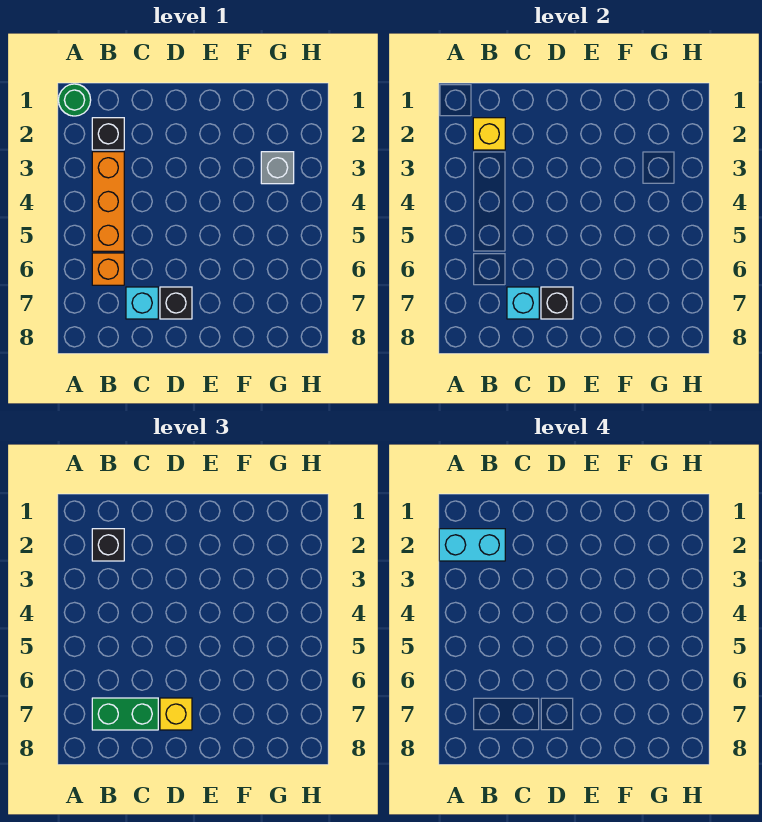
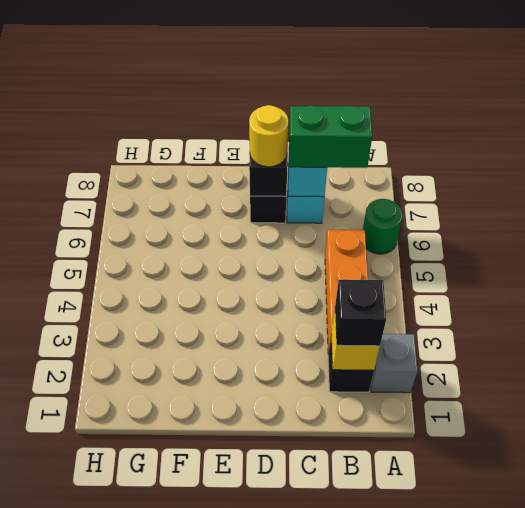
green 1x1 round brick [58,84,91,116] -> green 1x1 round brick moved to [363,199,403,254]
cyan 1x2 brick [439,529,505,561] -> none
orange 1x1 brick [92,253,124,285] -> none
yellow 1x1 brick [160,698,192,730] -> yellow 1x1 round brick [249,105,288,167]
grey 1x1 brick [261,152,294,184] -> grey 1x1 brick moved to [371,334,418,393]

